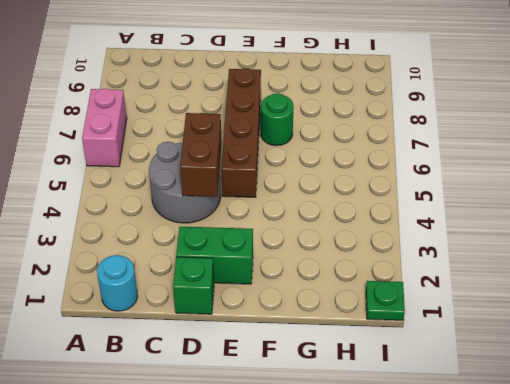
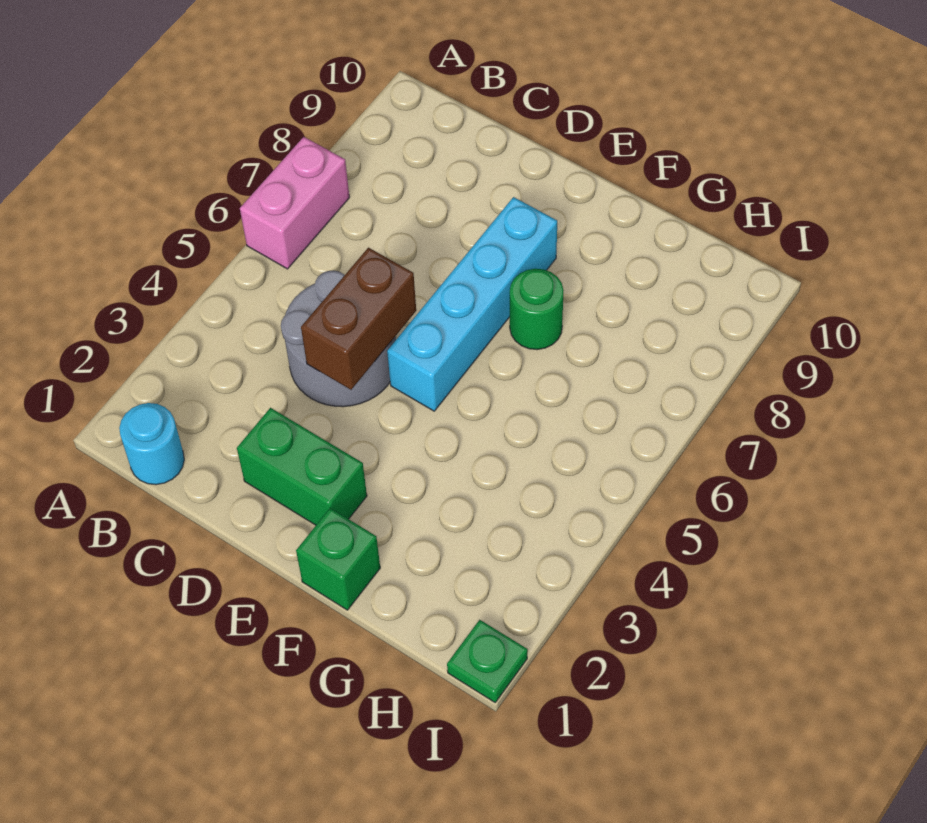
green 1x1 brick [173,257,214,314] -> green 1x1 brick moved to [296,508,380,610]
brown 1x4 brick [221,68,261,197] -> cyan 1x4 brick [387,197,557,411]

